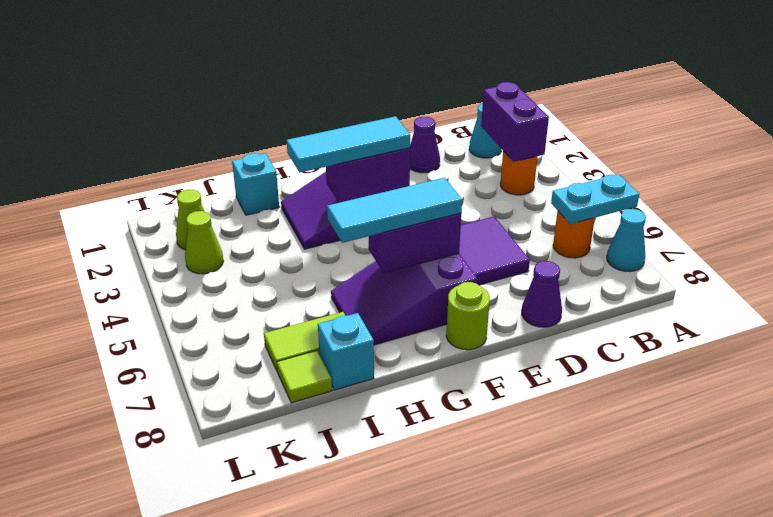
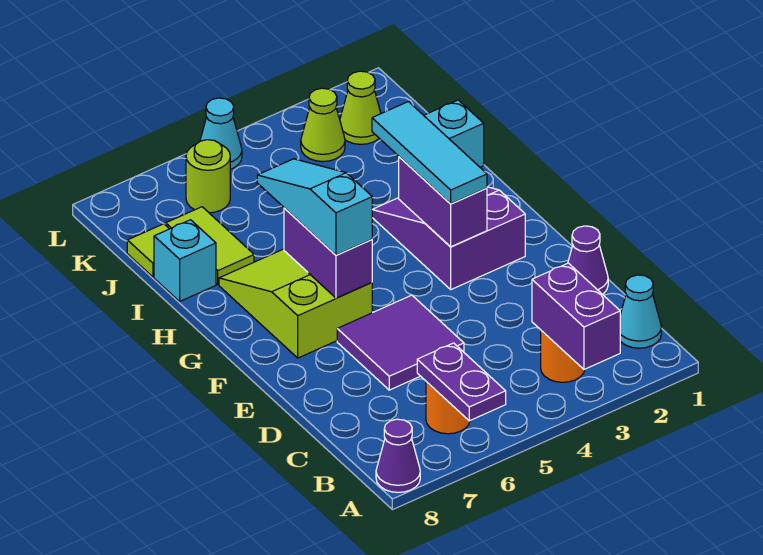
cyan 1x2 plate [551,174,639,224] -> purple 1x2 plate [417,343,506,421]
cyan 1x1 cone [607,209,646,271] -> cyan 1x1 cone moved to [200,98,242,169]
purple 1x2 brick [481,82,549,162] -> purple 1x2 brick turned to [532,263,620,370]
purple 1x1 cone [522,261,562,327] -> purple 1x1 cone moved to [376,419,420,492]
purple 2x3 slope [331,253,478,345] -> lime 2x3 slope [219,249,372,358]
cyan 1x3 tile [327,178,462,243] -> cyan 1x3 slope [257,159,373,255]
lime 1x1 round brick [446,282,490,350] -> lime 1x1 round brick moved to [186,140,230,213]

